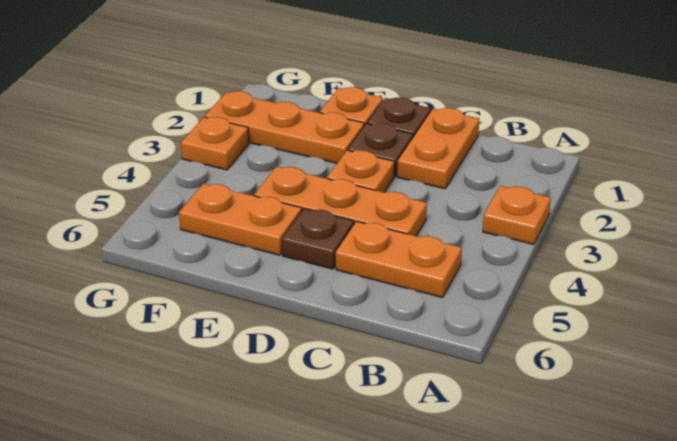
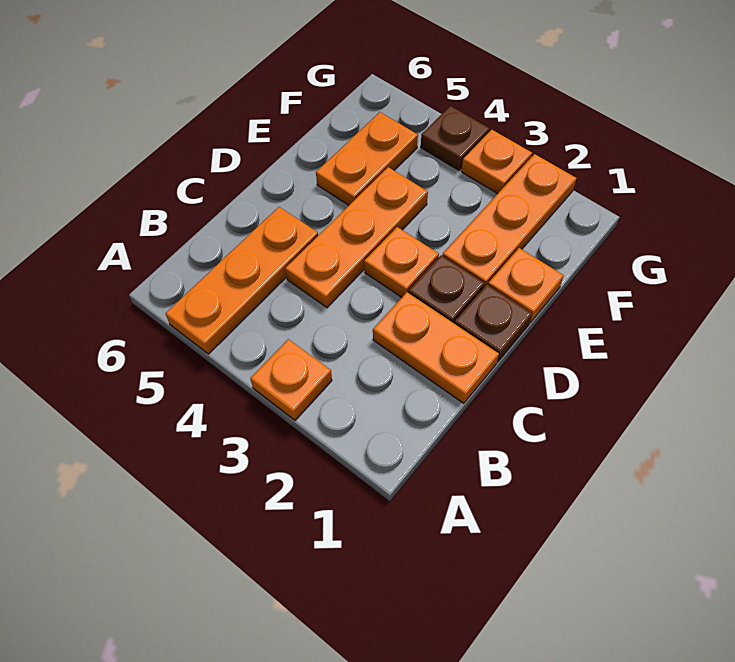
orange 1x2 plate [336,221,462,298] -> orange 1x3 plate [165,207,318,354]
brown 1x1 plate [282,208,354,269] -> brown 1x1 plate moved to [421,106,490,170]

